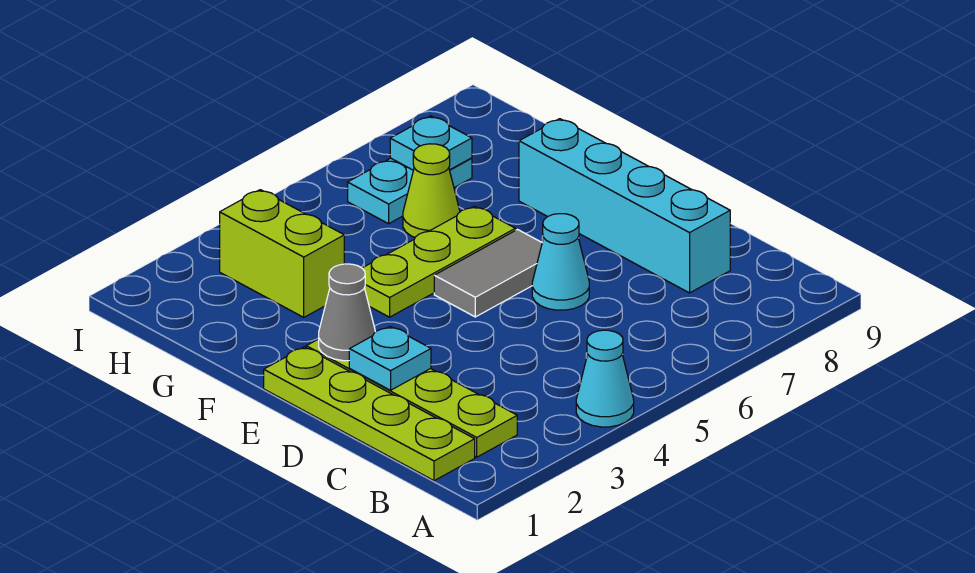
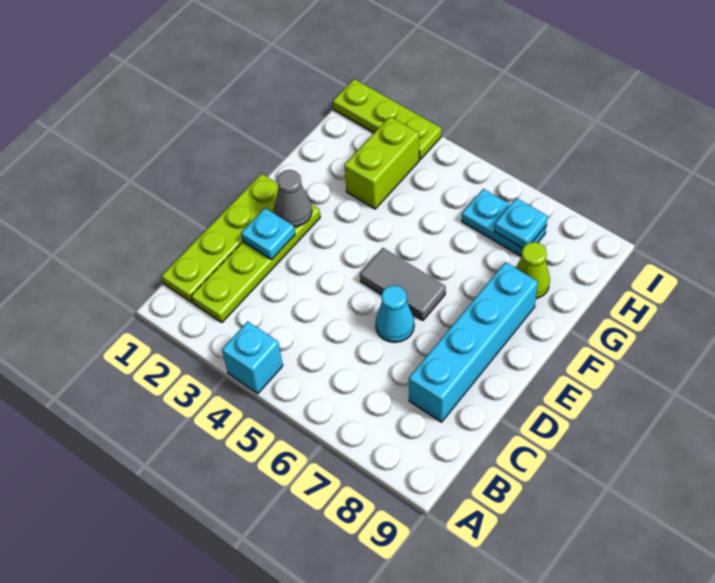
cyan 1x1 cone [576,330,634,427] -> cyan 1x1 brick [222,321,283,394]
lime 1x3 plate [362,206,516,317] -> lime 1x3 plate moved to [333,79,441,159]
lime 1x1 cone [403,144,460,237] -> lime 1x1 cone moved to [516,242,550,299]

